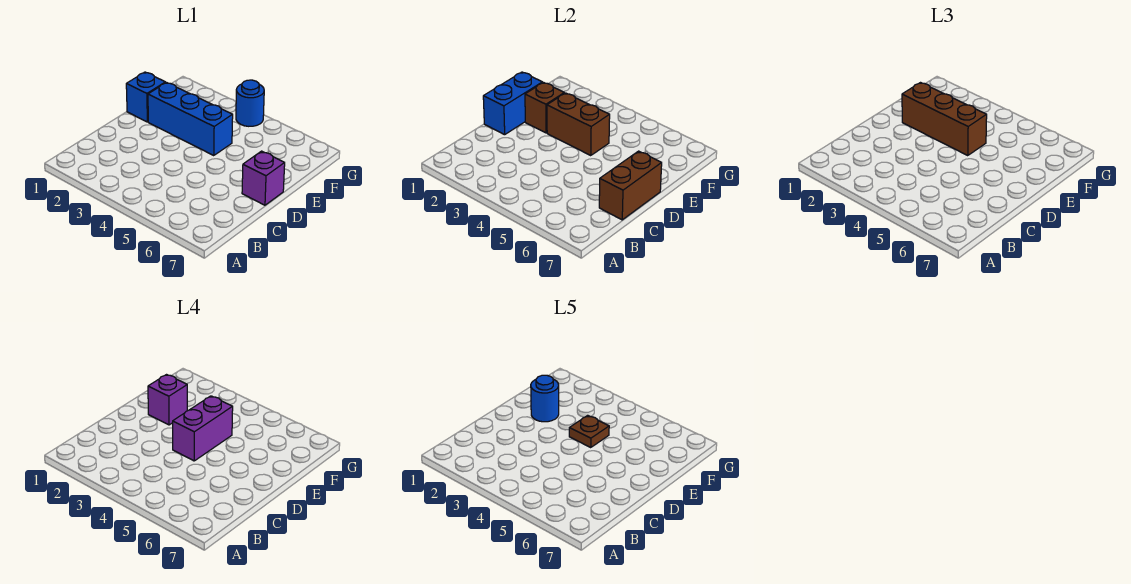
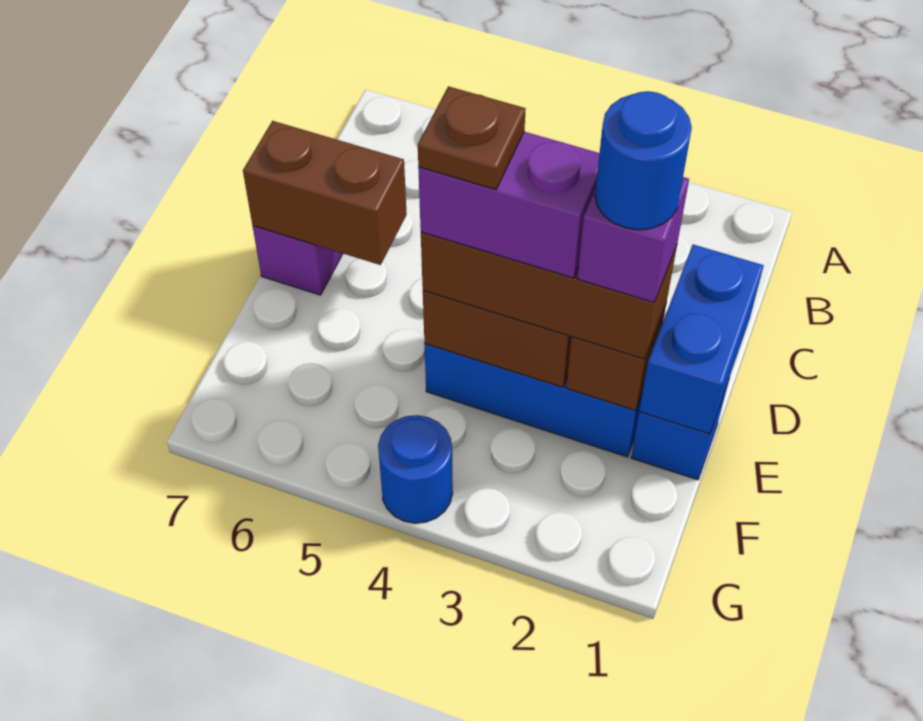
brown 1x2 brick [599,151,662,220] -> brown 1x2 brick turned to [243,121,407,265]
purple 1x2 brick [173,396,233,461] -> purple 1x2 brick turned to [418,132,599,278]

